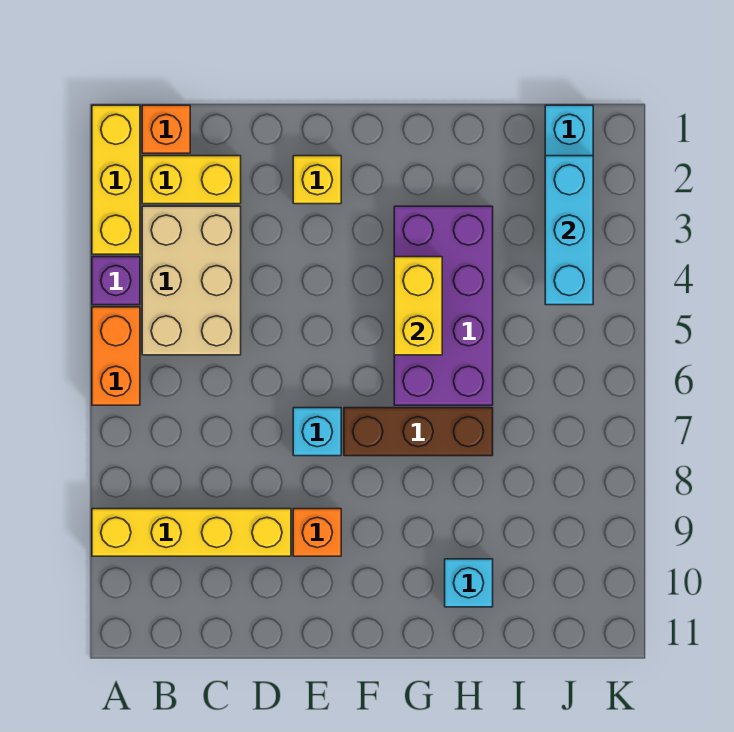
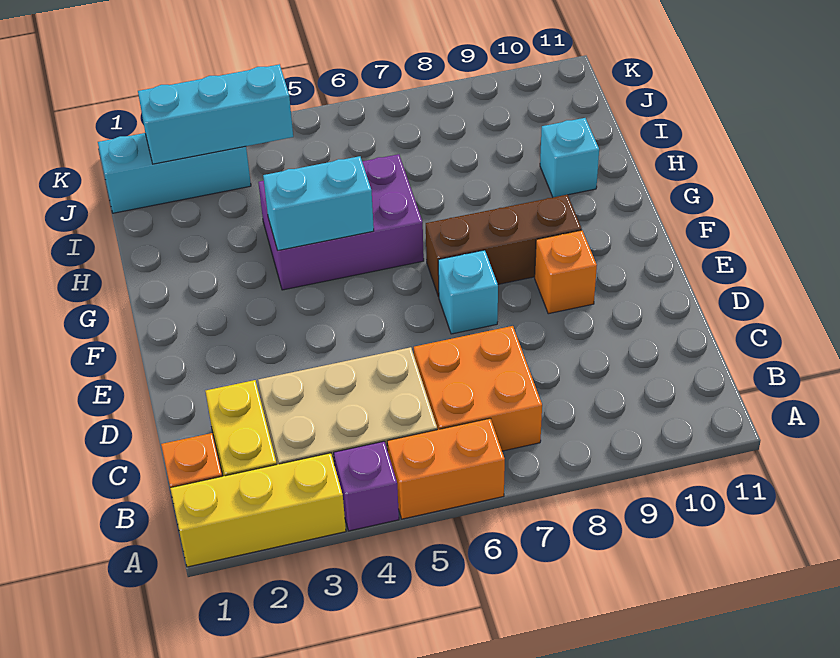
yellow 1x4 brick [92,509,291,556] -> none
none -> orange 2x2 brick [414,326,542,451]
yellow 1x1 brick [293,156,341,204] -> none
brown 1x3 brick [344,408,493,456] -> brown 1x3 brick turned to [426,195,582,297]
purple 2x4 brick [394,206,493,405] -> purple 2x3 brick [258,154,424,290]
yellow 1x2 brick [394,257,442,355] -> cyan 1x2 brick [263,156,374,250]

